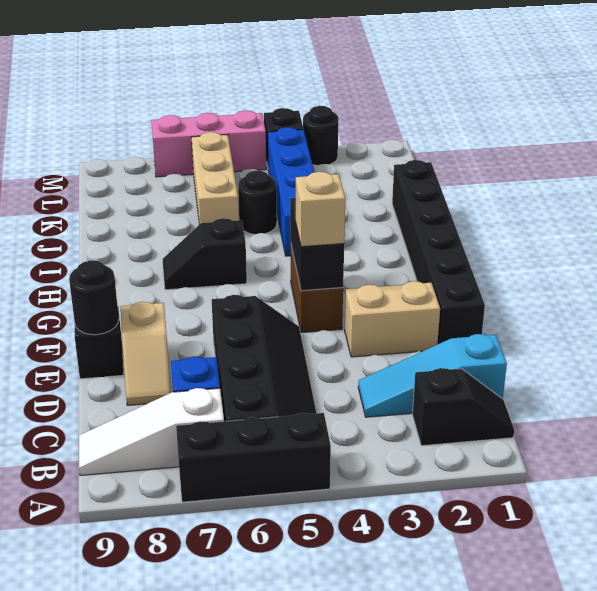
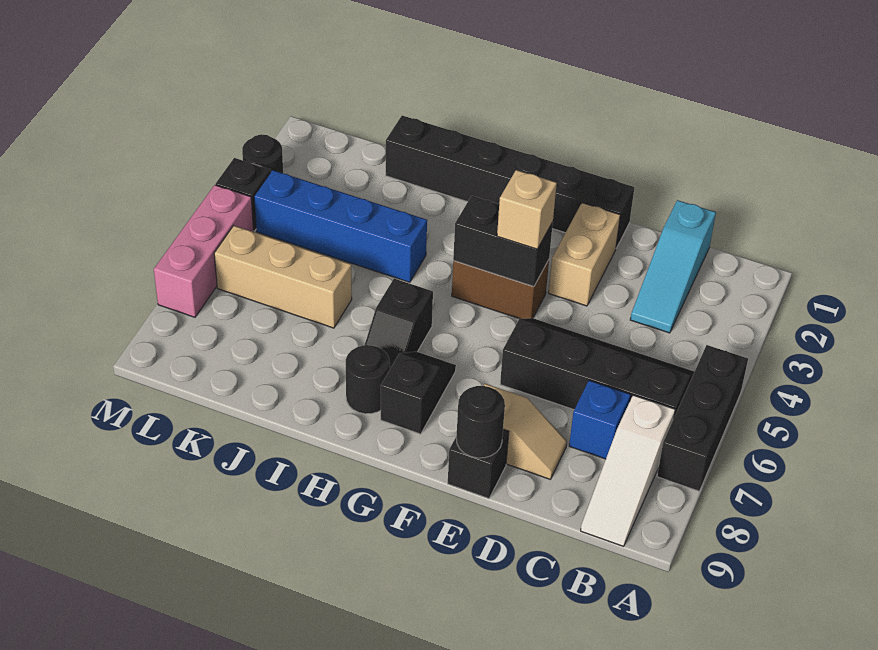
black 1x2 slope [412,368,514,446] -> black 1x2 slope moved to [381,352,456,434]
black 1x1 round brick [238,171,277,234] -> black 1x1 round brick moved to [346,345,390,414]

